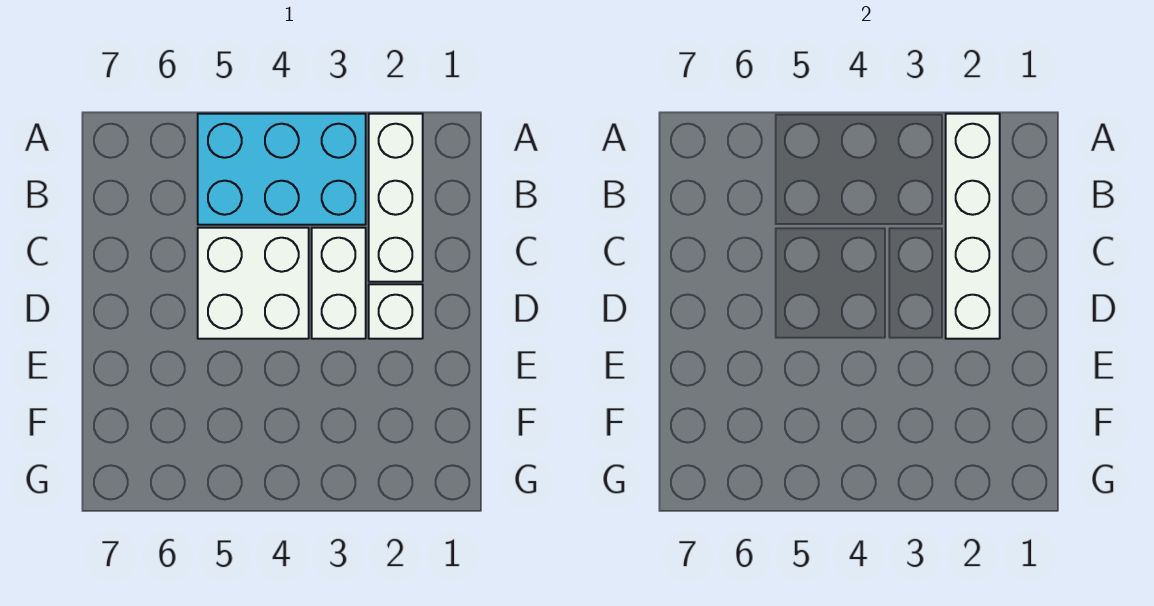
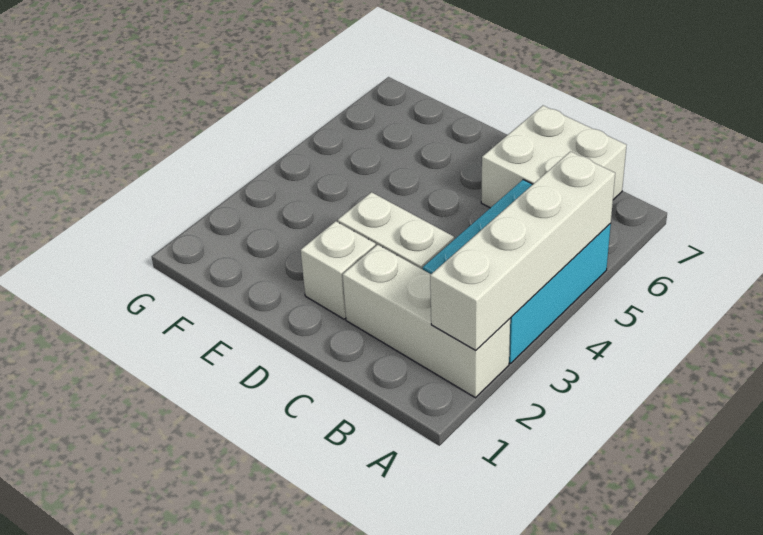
white 1x4 brick [946,114,1000,339] -> white 1x4 brick turned to [430,151,615,350]
white 2x2 brick [198,228,309,339] -> white 2x2 brick moved to [481,106,627,208]

